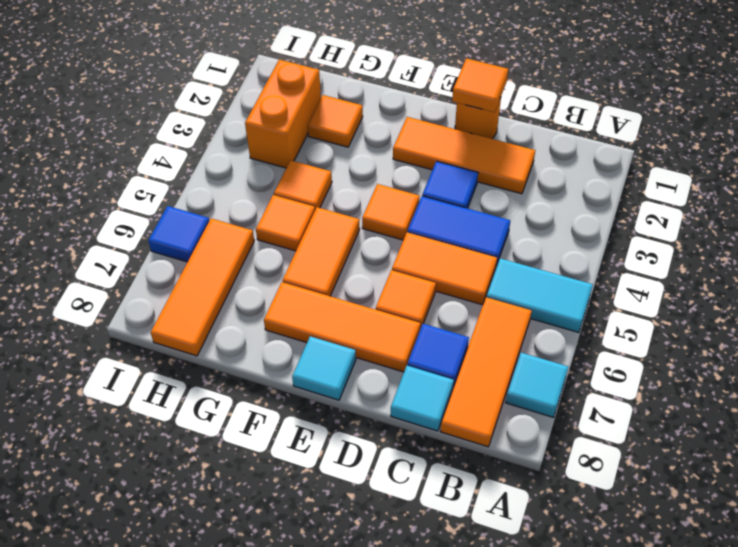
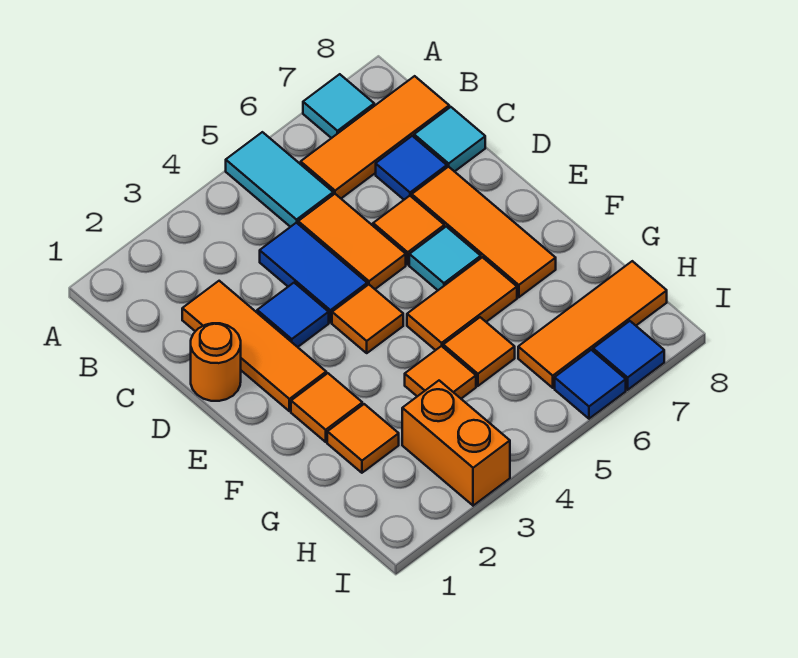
orange 1x1 tile [452,58,508,112] -> orange 1x1 tile moved to [291,373,362,442]
cyan 1x1 tile [292,336,356,400] -> cyan 1x1 tile moved to [409,227,481,290]
orange 1x2 brick [245,60,321,168] -> orange 1x2 brick turned to [402,381,510,506]
none -> blue 1x1 tile [593,321,664,390]

